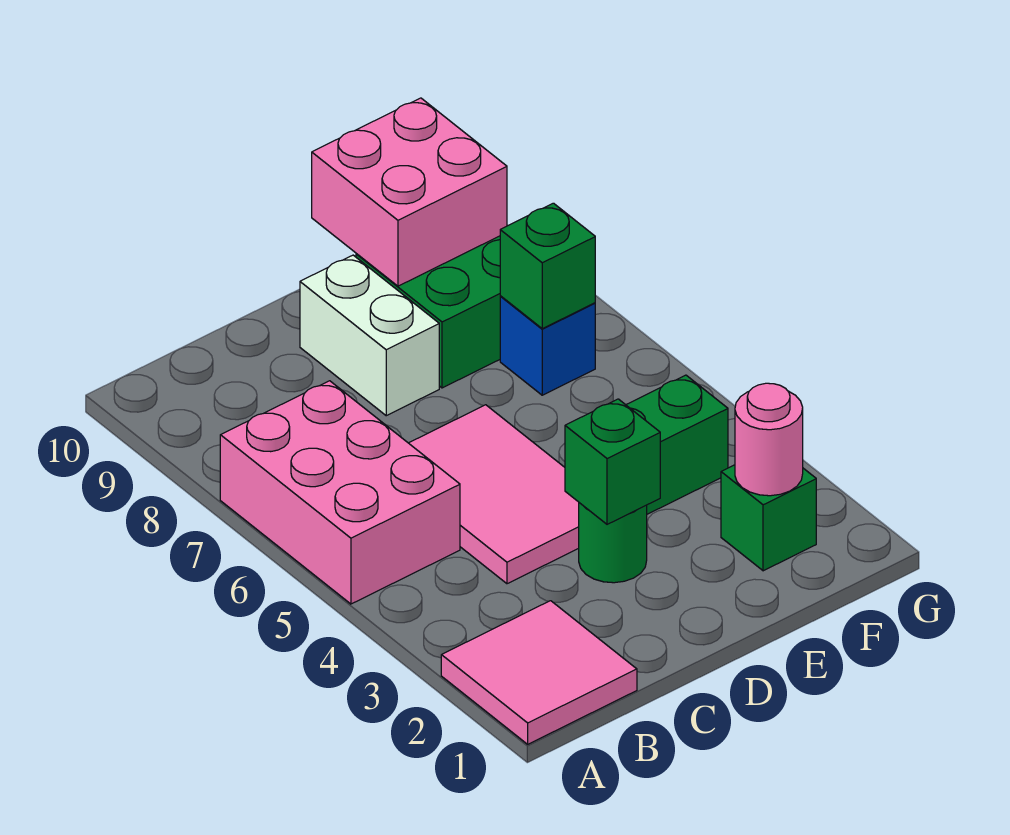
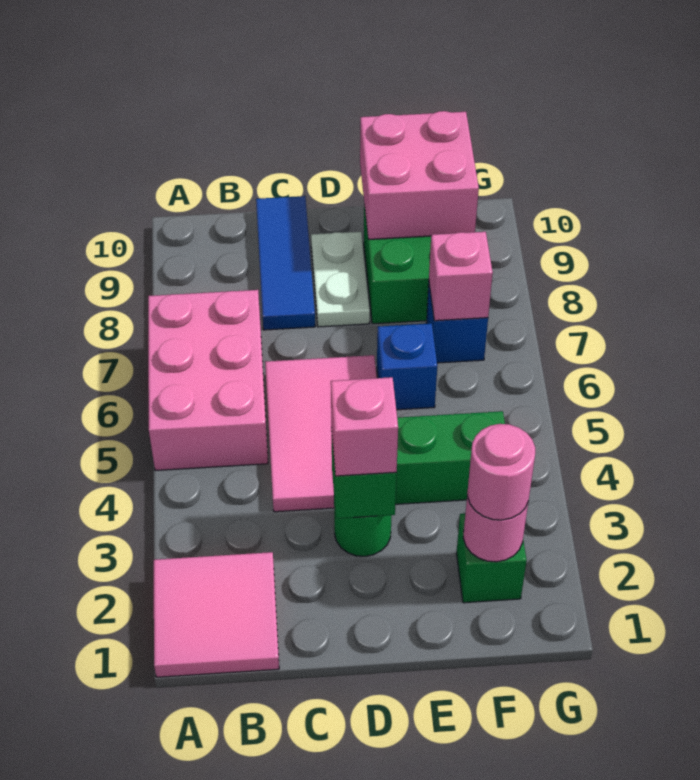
none -> blue 1x3 tile [256,196,315,330]
none -> pink 1x1 brick [331,377,398,476]
white 1x2 brick [300,255,439,416] -> white 1x2 plate [311,232,370,327]
none -> blue 1x1 brick [377,323,437,410]
none -> pink 1x1 round brick [467,424,535,520]
green 1x1 brick [500,203,595,329] -> pink 1x1 brick [429,232,493,321]

